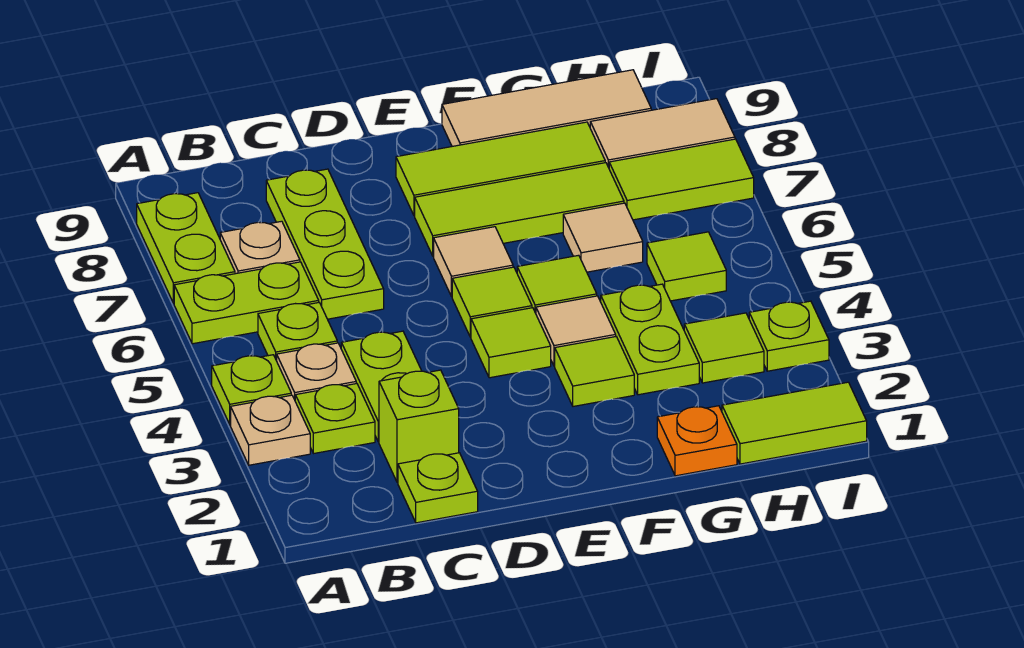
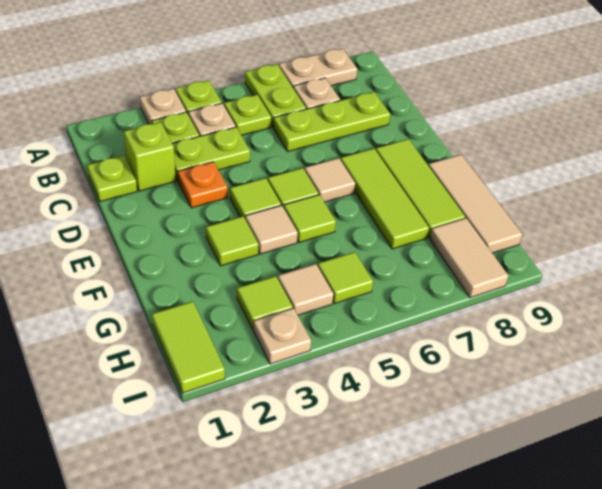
lime 1x2 plate [137,193,235,303] -> tan 1x2 plate [279,49,357,87]
orange 1x1 plate [657,406,737,476] -> orange 1x1 plate moved to [178,162,228,208]
lime 1x2 plate [601,284,699,395] -> none
tan 1x1 tile [563,203,643,272] -> tan 1x1 tile moved to [278,264,333,315]
lime 1x2 tile [609,139,754,220] -> none
lime 1x1 plate [749,301,829,371] -> tan 1x1 plate [254,308,311,364]

